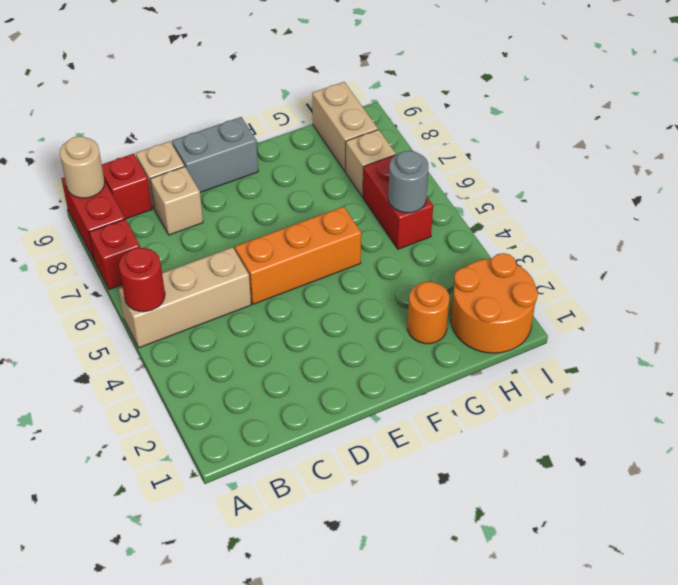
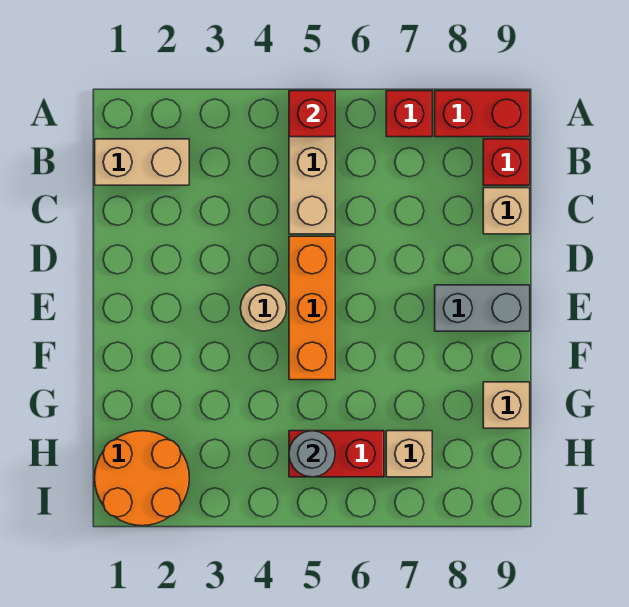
red 1x1 round brick [119,248,165,312] -> red 1x1 brick [289,91,335,137]
tan 1x1 round brick [60,136,105,198] -> tan 1x1 round brick moved to [240,285,287,331]
tan 1x1 brick [150,167,203,235] -> tan 1x1 brick moved to [483,382,530,428]
grey 1x2 brick [172,117,258,193] -> grey 1x2 brick turned to [435,285,530,331]
orange 1x1 round brick [408,282,449,344] -> none
tan 1x2 brick [312,82,378,172] -> tan 1x2 brick moved to [95,139,189,185]

